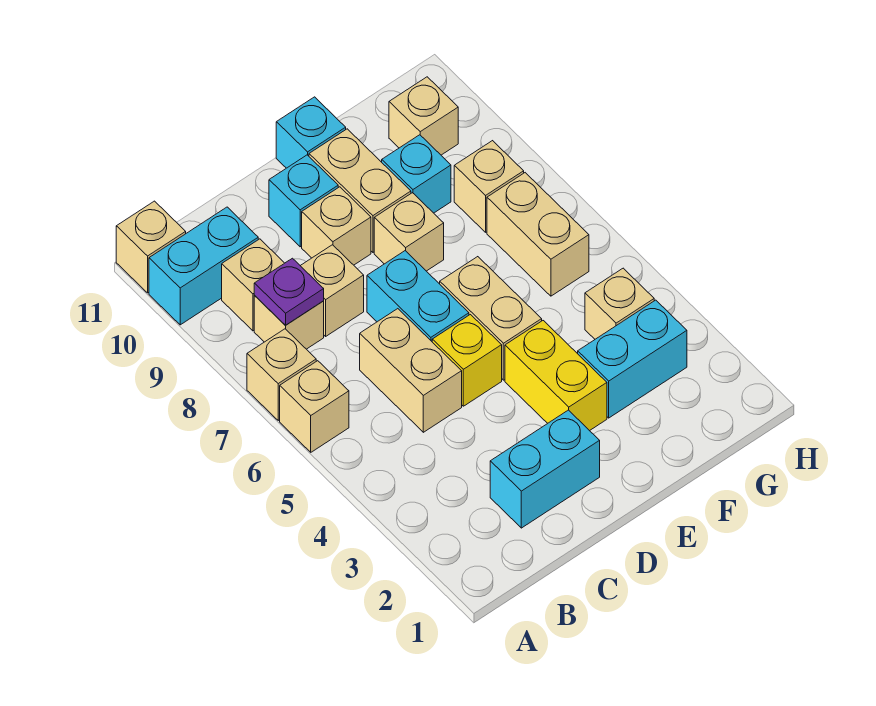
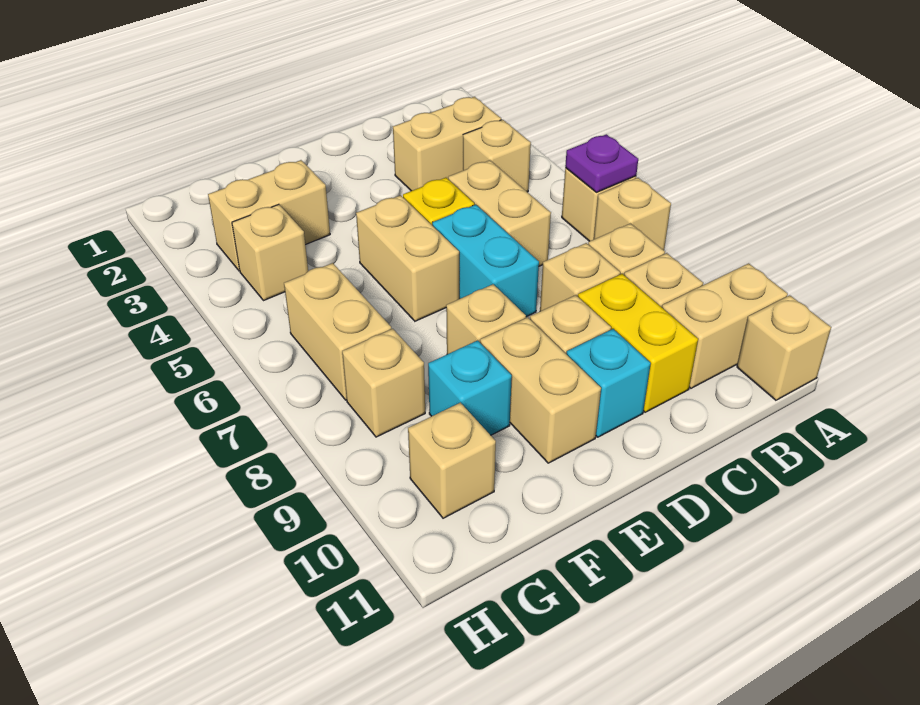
cyan 1x2 brick [149,207,258,325] -> tan 1x2 brick [662,263,788,388]
none -> tan 1x2 brick [393,97,501,191]
none -> tan 1x1 brick [463,120,531,192]
purple 1x1 plate [254,258,324,325] -> purple 1x1 plate moved to [565,134,638,192]
cyan 1x2 brick [490,410,600,528] -> none
yellow 1x2 brick [505,321,607,431] -> yellow 1x2 brick moved to [578,274,698,412]
cyan 1x1 brick [276,97,346,168] -> none
cyan 1x2 brick [578,300,687,418] -> tan 1x2 brick [208,160,330,271]

